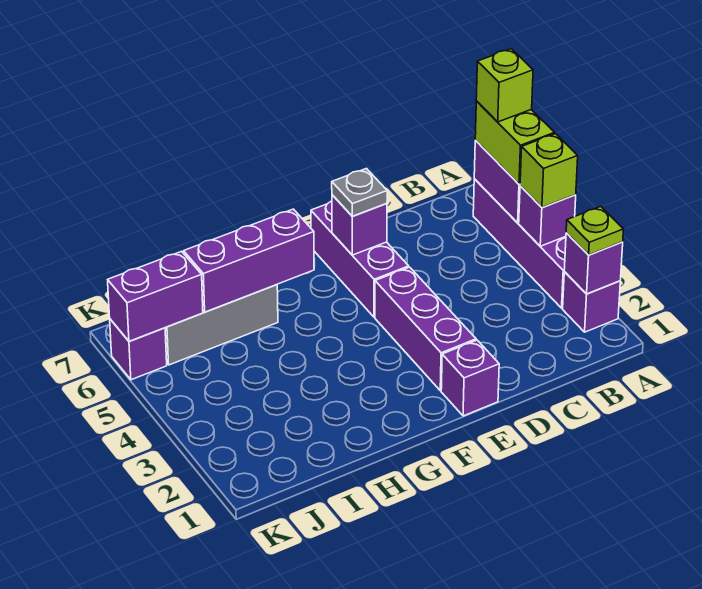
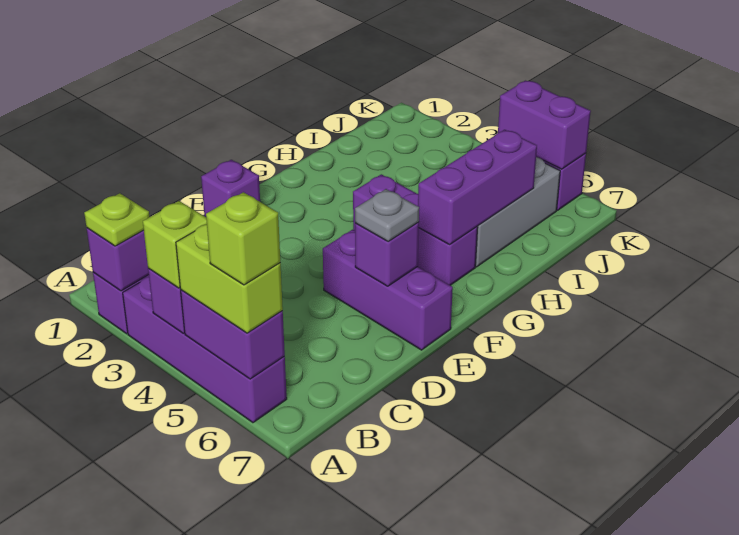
purple 1x3 brick [375,267,476,391] -> purple 1x3 brick moved to [353,174,478,285]
purple 1x2 brick [108,251,203,341] -> purple 1x2 brick turned to [498,81,591,169]

